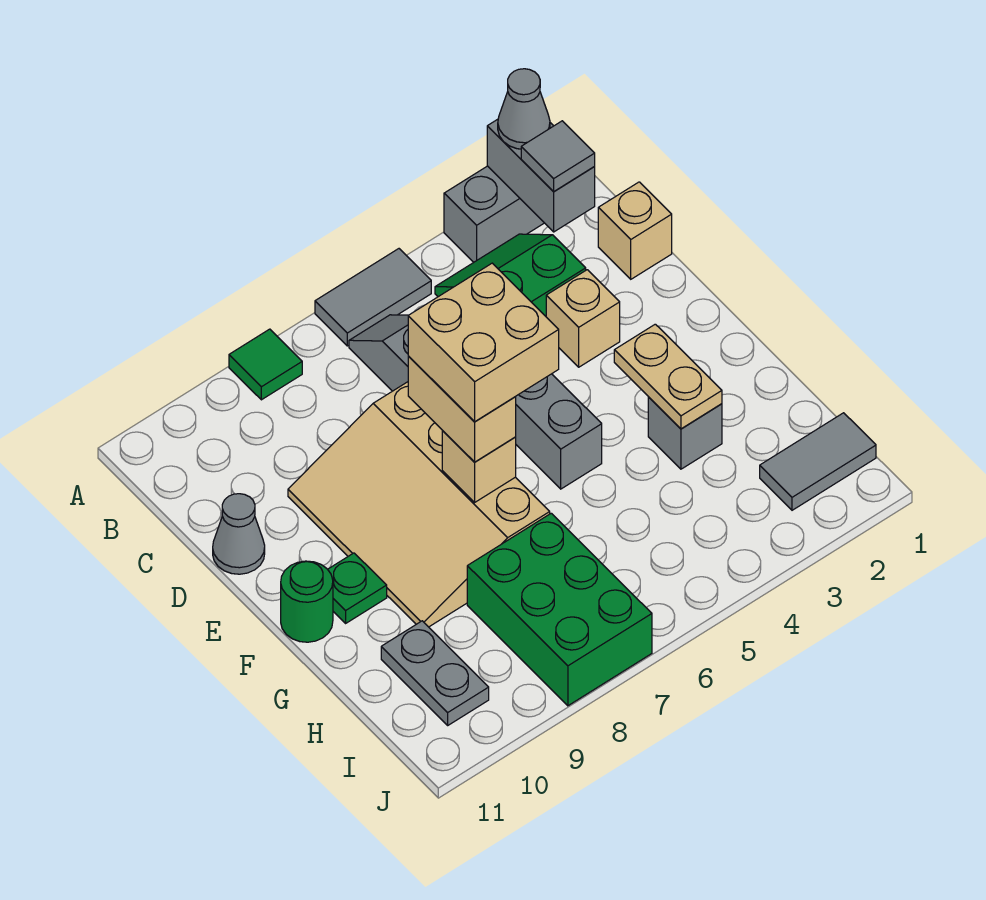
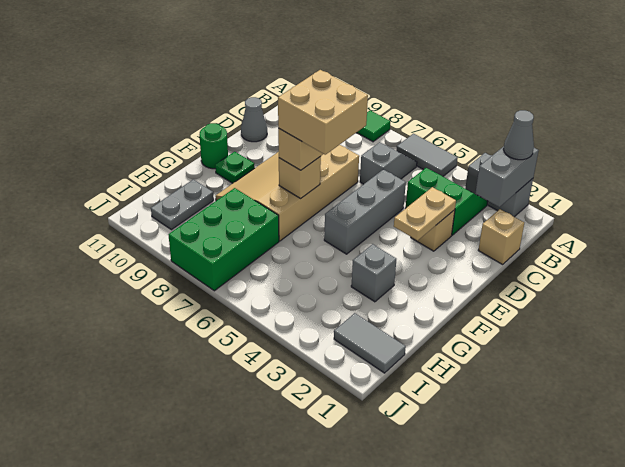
grey 1x1 tile [521,121,595,192] -> none
tan 1x2 plate [614,324,722,429] -> tan 1x2 plate moved to [394,187,456,240]

